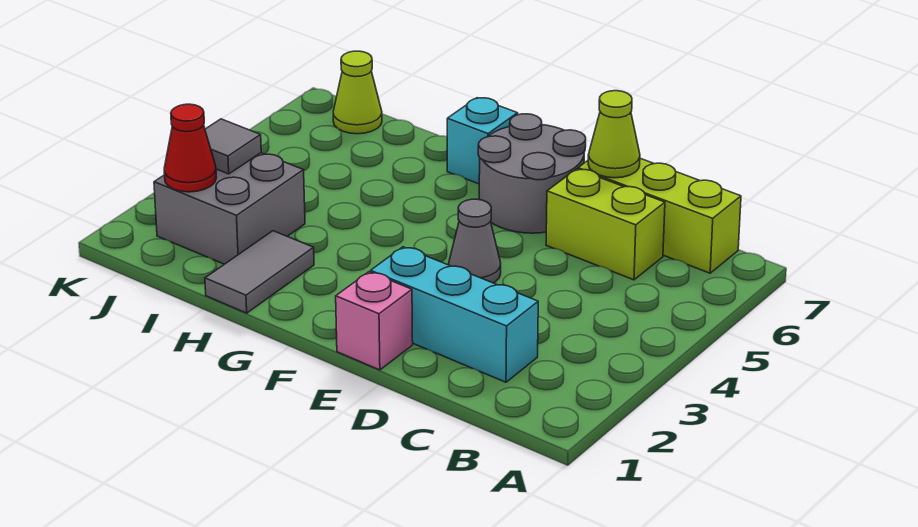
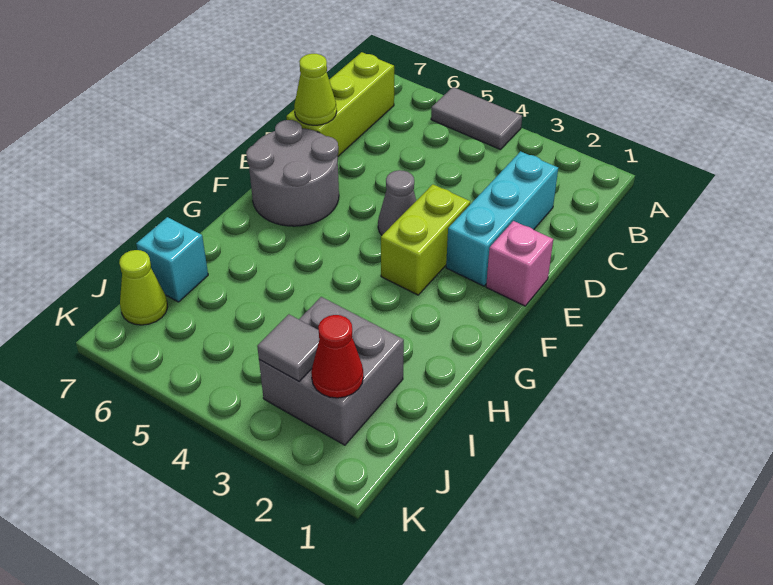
lime 1x2 brick [546,169,665,280] -> lime 1x2 brick moved to [381,184,470,295]
cyan 1x1 brick [447,98,518,184] -> cyan 1x1 brick moved to [136,217,208,302]
grey 1x2 tile [205,231,314,313] -> grey 1x2 tile moved to [431,87,522,150]

